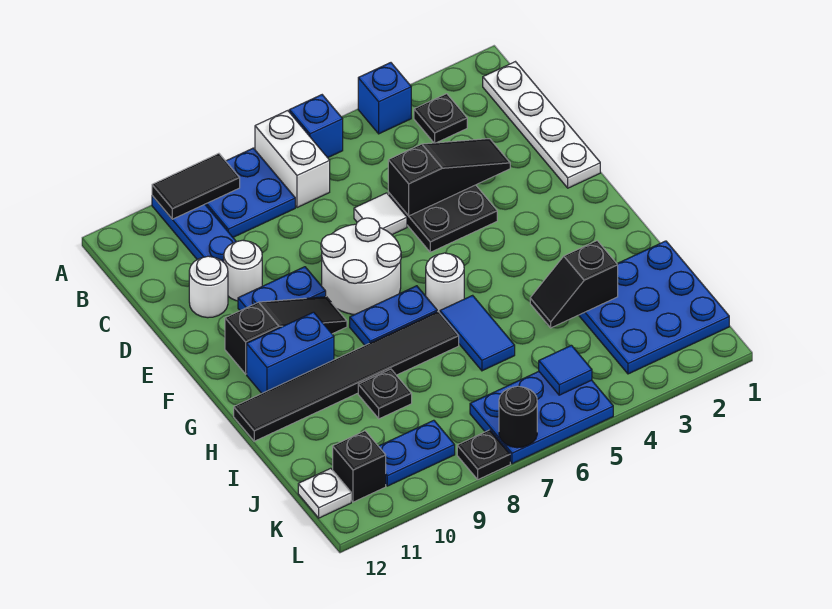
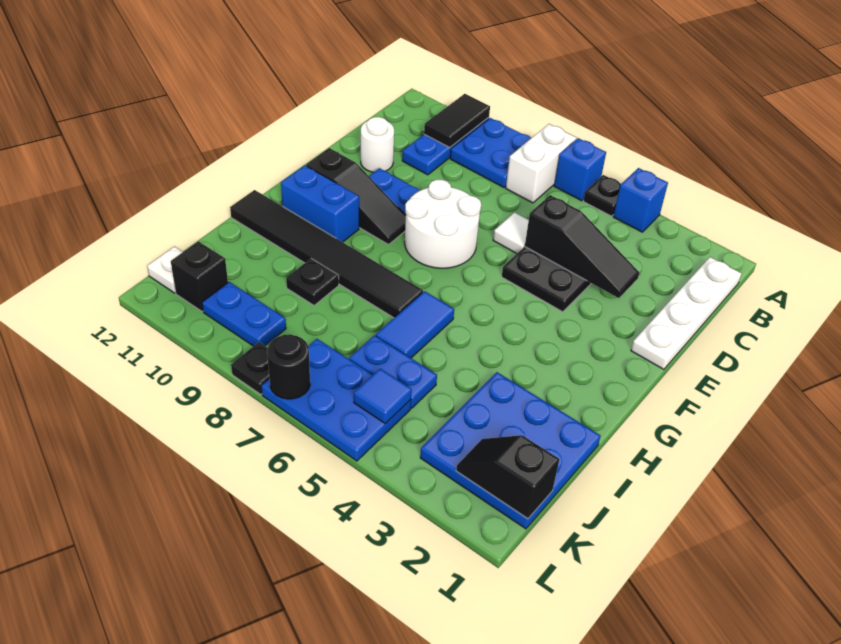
black 1x2 tile [152,153,240,219] -> black 1x2 tile turned to [424,94,490,147]
black 1x1 plate [414,94,467,143] -> black 1x1 plate moved to [583,175,621,216]
white 1x1 round brick [224,240,262,301] -> none
white 1x1 round brick [426,253,464,313] -> none
blue 1x2 plate [350,286,437,345] -> blue 1x2 plate moved to [349,335,437,408]
black 1x2 slope [530,241,618,328] -> black 1x2 slope moved to [456,435,559,519]

